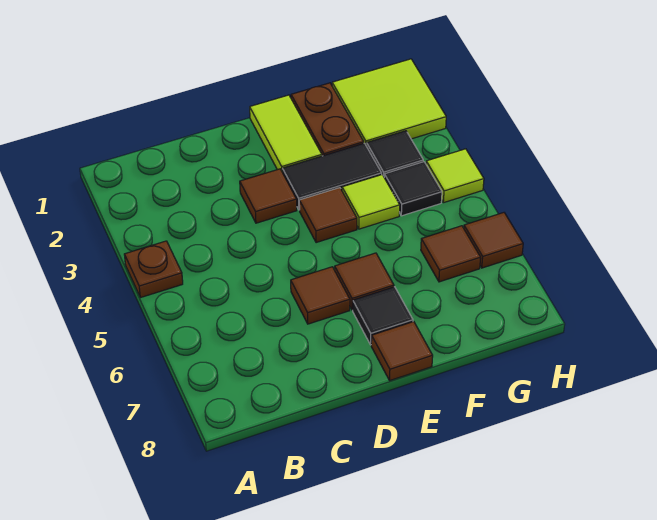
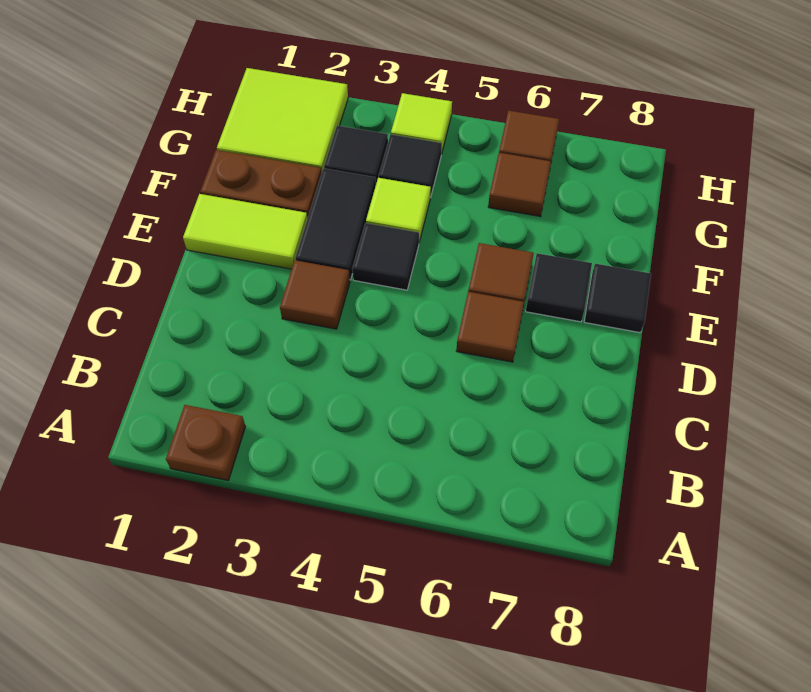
brown 1x1 plate [124,241,183,298] -> brown 1x1 plate moved to [166,405,246,480]
brown 1x1 tile [299,188,357,243] -> black 1x1 tile [352,223,419,290]
brown 1x1 tile [371,322,433,380] -> black 1x1 tile [584,264,651,333]

